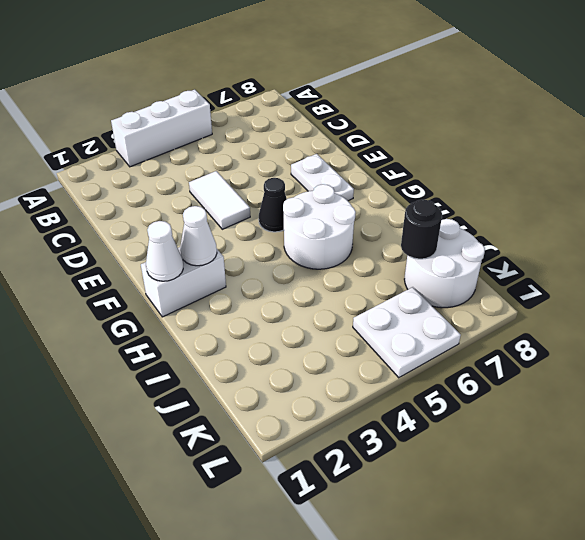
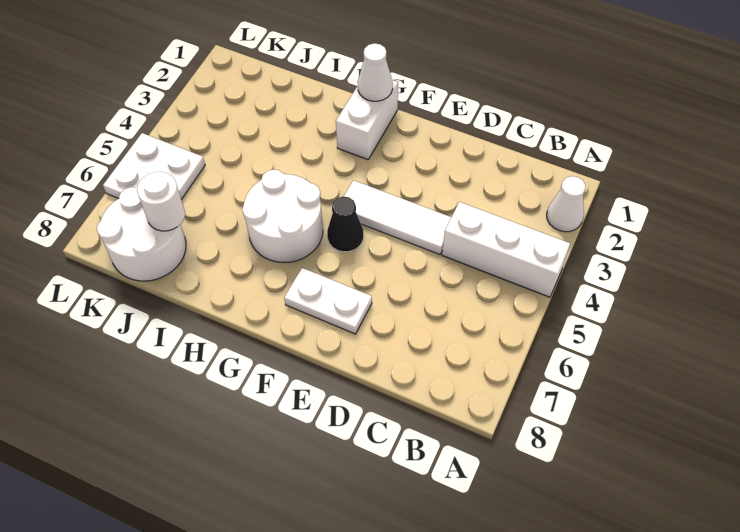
white 1x3 brick [111,90,212,167] -> white 1x3 brick turned to [442,202,570,297]
white 1x2 tile [189,171,250,229] -> white 1x3 tile [344,180,451,255]
white 1x1 cone [180,206,217,266] -> white 1x1 cone moved to [547,176,585,232]
black 1x1 round brick [401,200,442,259] -> white 1x1 round brick [137,172,185,231]

